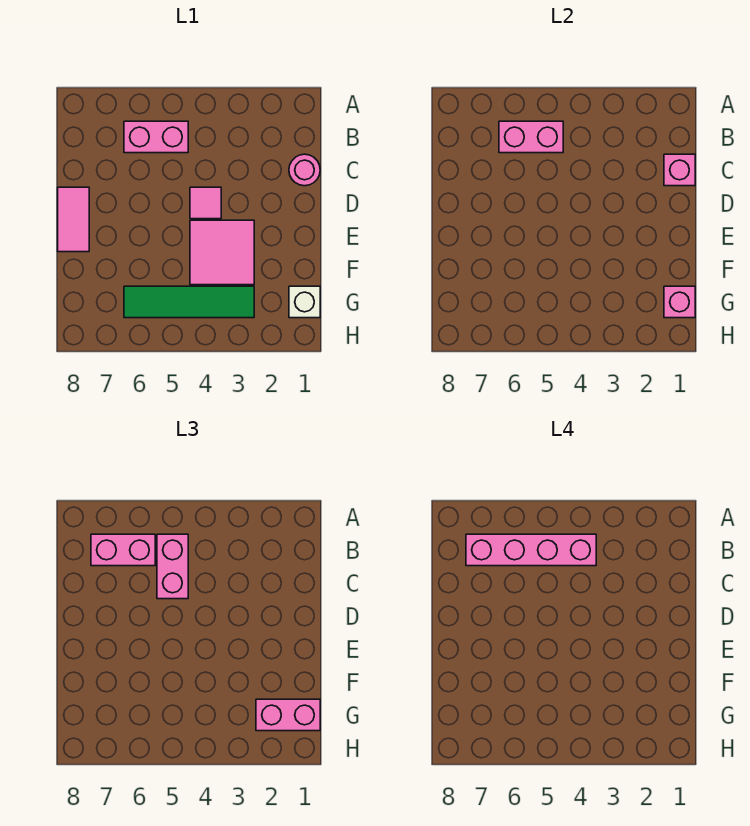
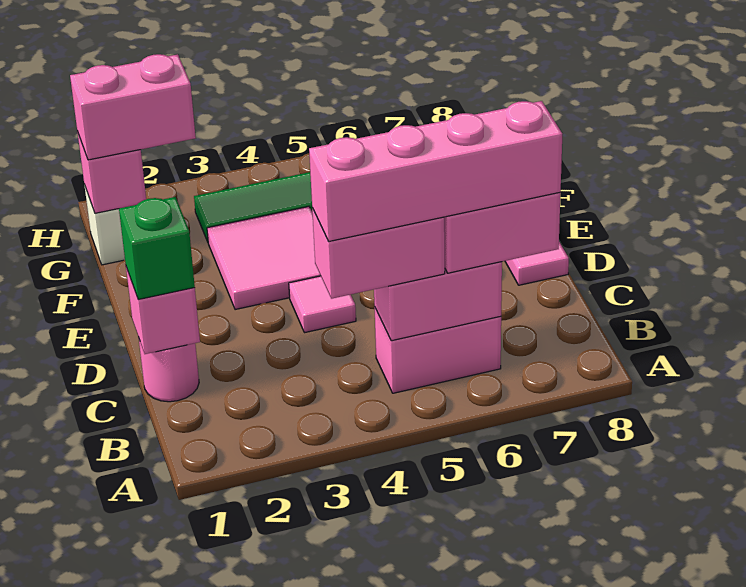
pink 1x2 brick [157,534,188,599] -> pink 1x2 brick turned to [312,208,445,299]
none -> green 1x1 brick [119,197,195,299]

